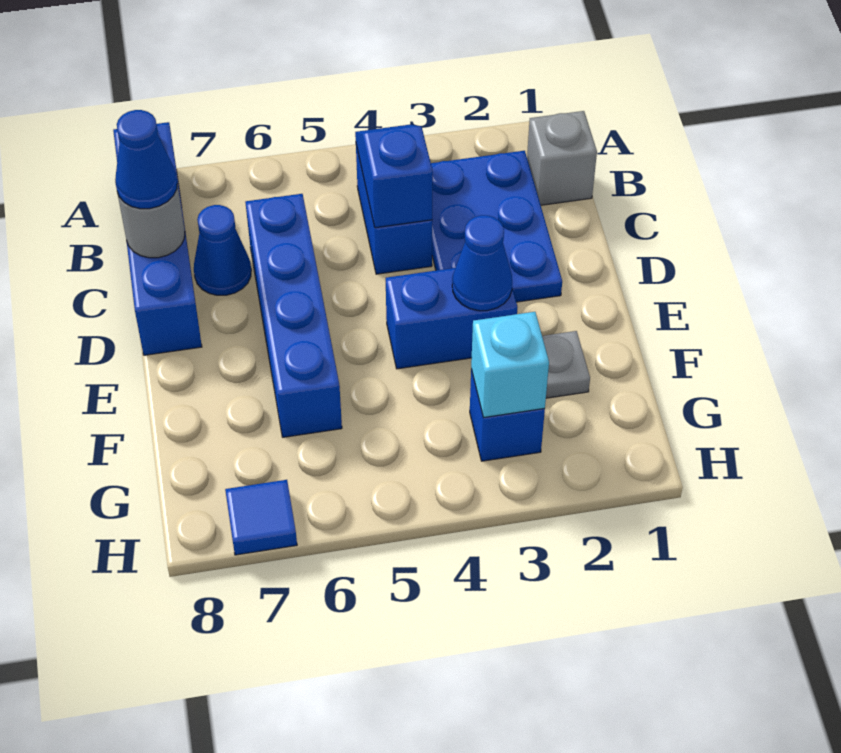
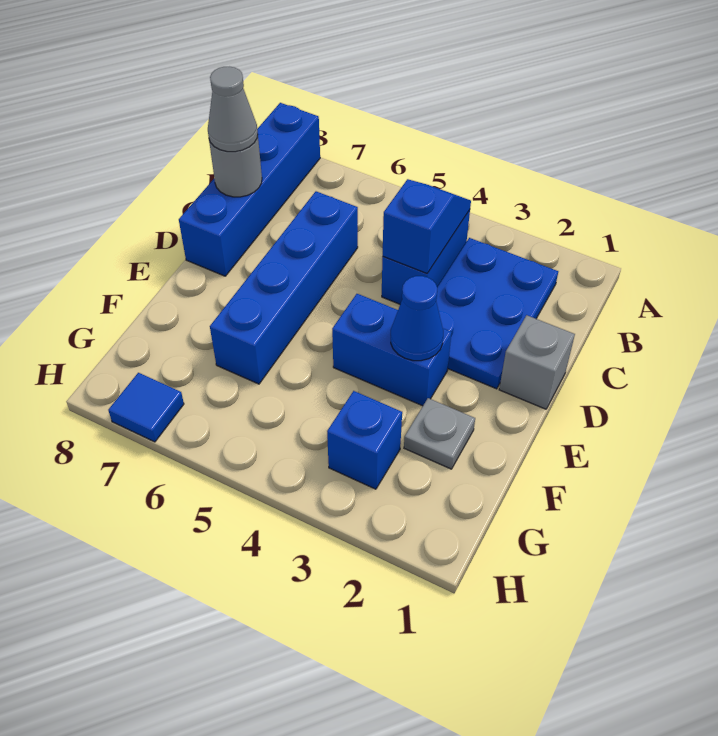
grey 1x1 brick [527,111,597,205] -> grey 1x1 brick moved to [499,315,575,409]
blue 1x1 cone [194,205,251,295] -> none
blue 1x1 cone [115,110,177,209] -> grey 1x1 cone [208,67,258,152]
cyan 1x1 brick [471,312,549,418] -> none

